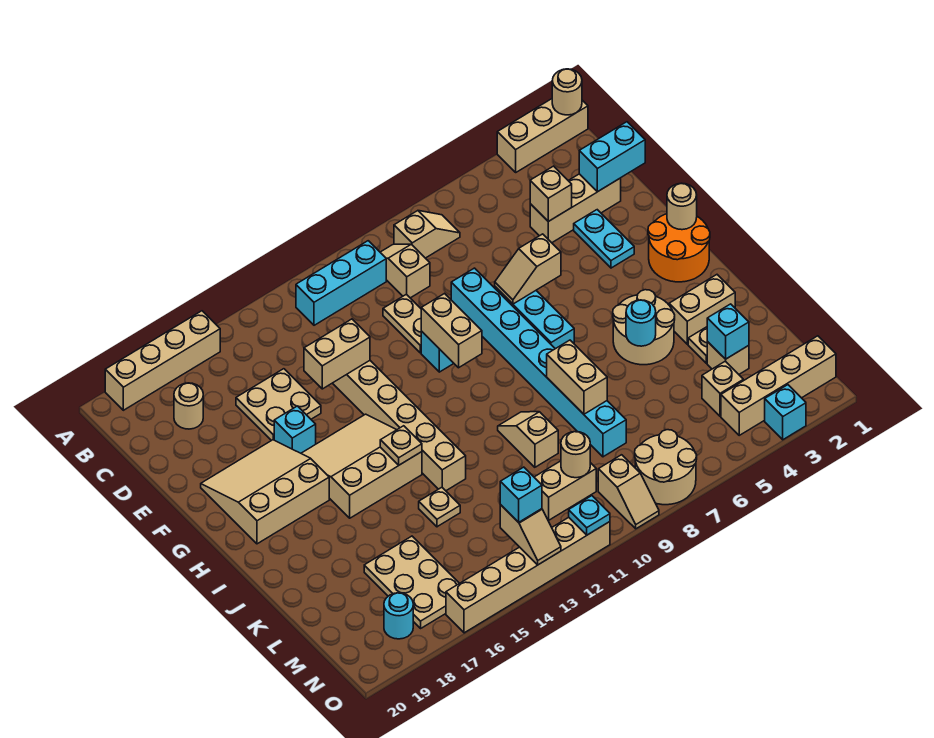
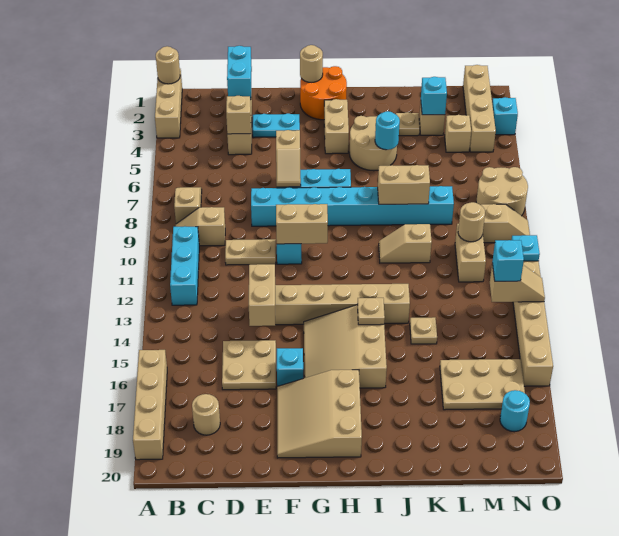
tan 1x2 brick [669,275,735,344] -> tan 1x2 brick moved to [324,99,349,154]

